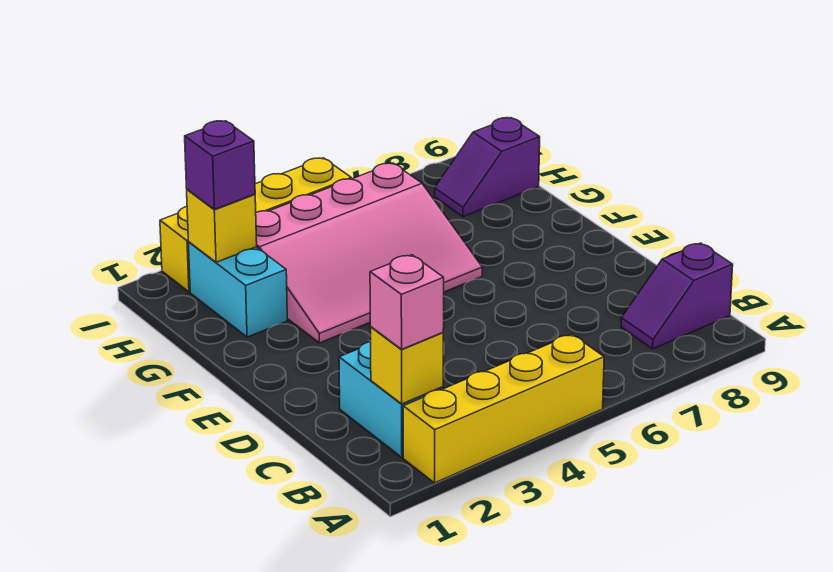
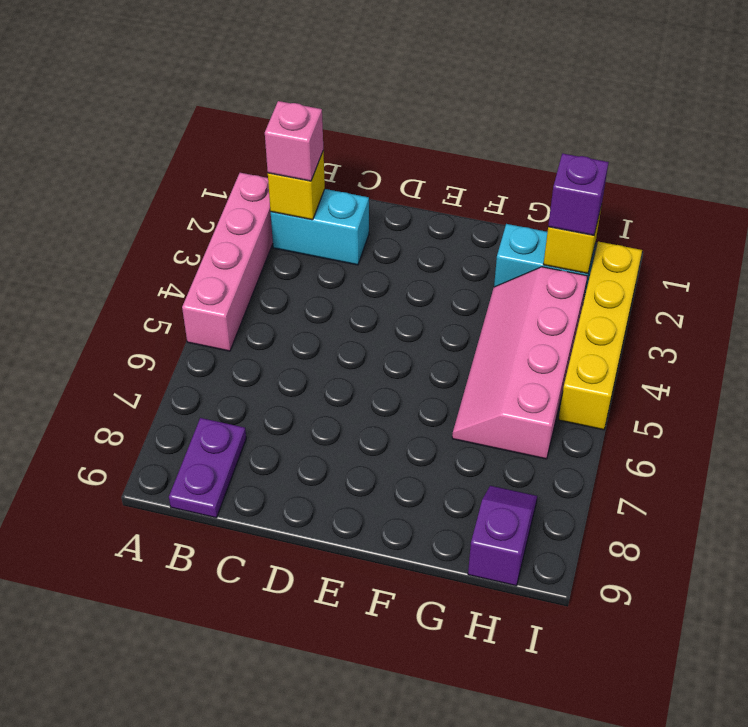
yellow 1x4 brick [403,334,604,483] -> pink 1x4 brick [182,173,273,351]
purple 1x2 slope [621,243,733,349] -> purple 1x2 plate [169,418,246,518]
pink 3x4 slope [256,163,482,343] -> pink 2x4 slope [452,267,587,459]

